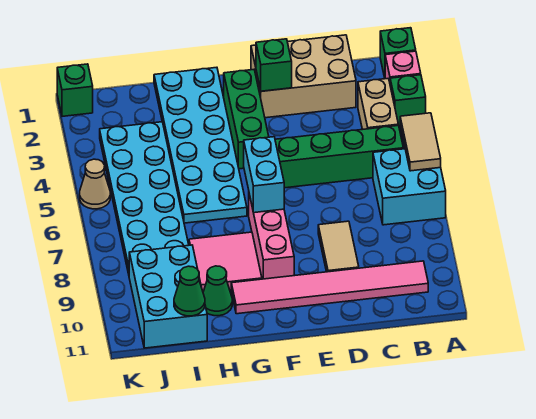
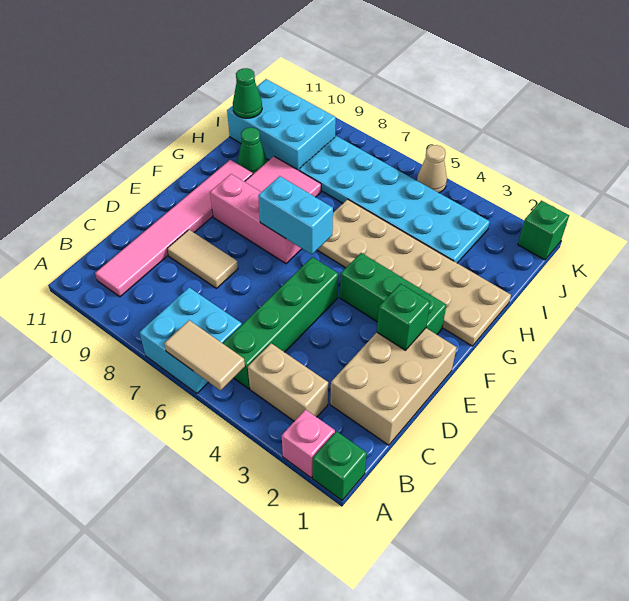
green 1x1 brick [390,75,426,127] -> none
cyan 2x6 plate [154,67,247,223] -> tan 2x6 plate [317,199,511,346]

